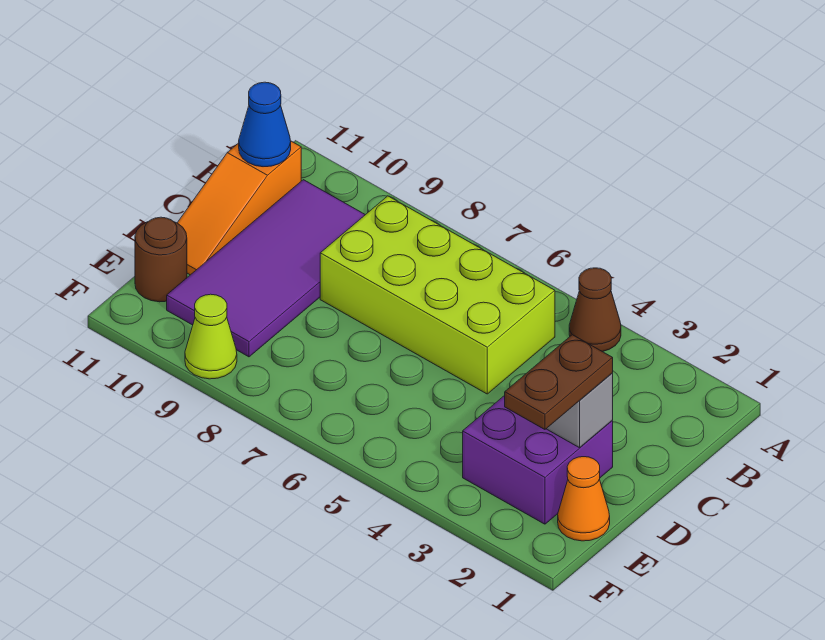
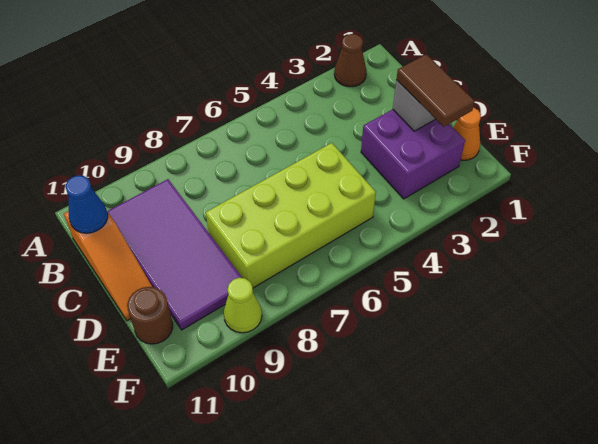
brown 1x1 cone [569,268,621,352] -> brown 1x1 cone moved to [334,34,367,87]
lime 2x4 brick [320,196,555,394] -> lime 2x4 brick moved to [206,143,376,288]
brown 1x2 plate [505,335,613,429] -> brown 1x2 tile [396,54,475,127]

